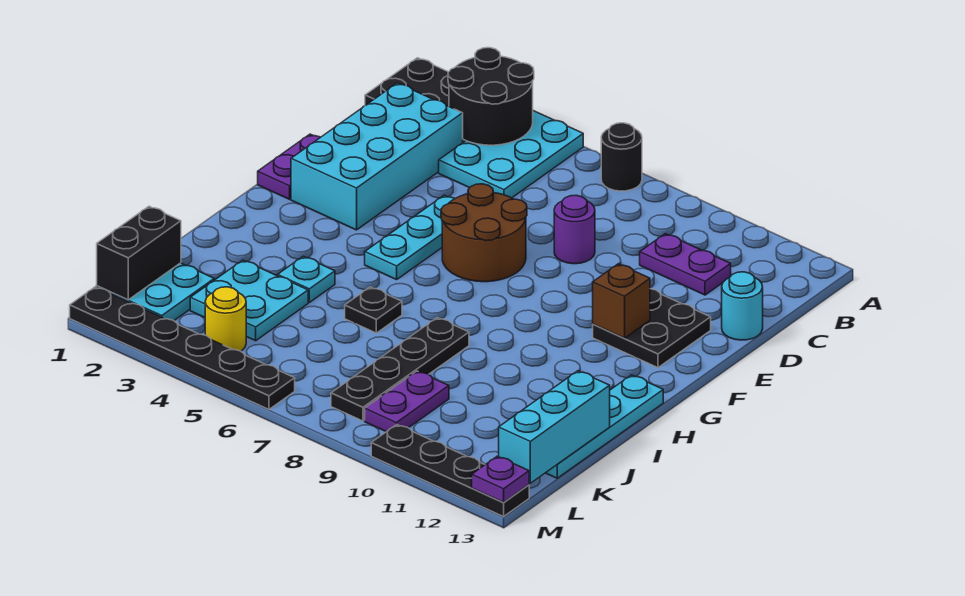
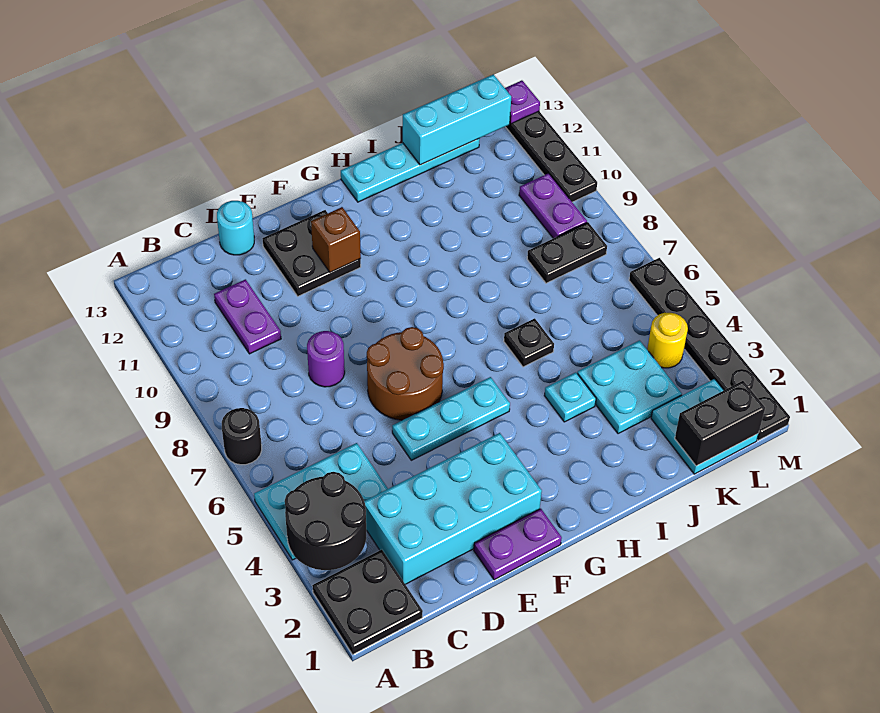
black 1x4 plate [331,318,469,421] -> black 1x2 plate [527,222,607,283]
purple 1x2 plate [365,371,449,432] -> purple 1x2 plate turned to [519,173,587,238]

